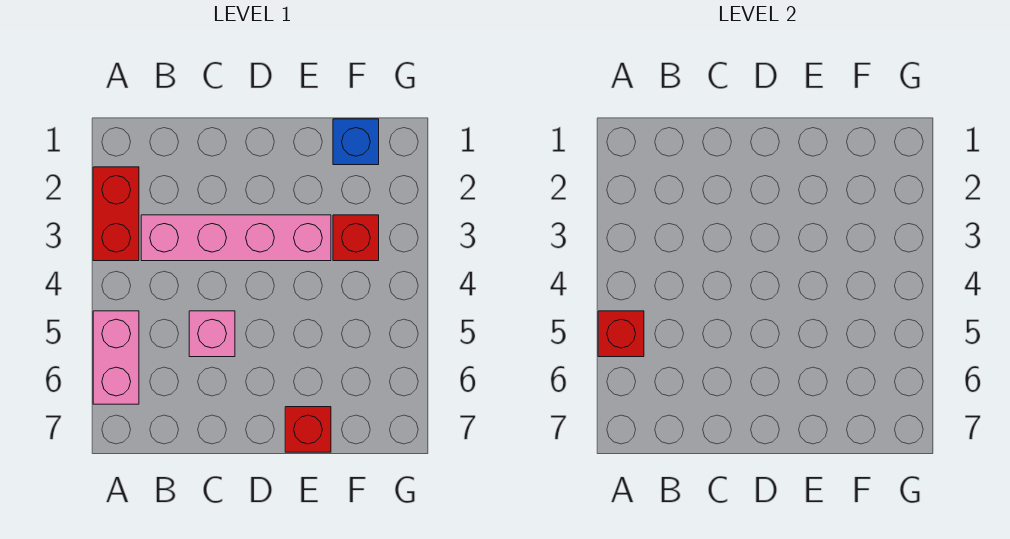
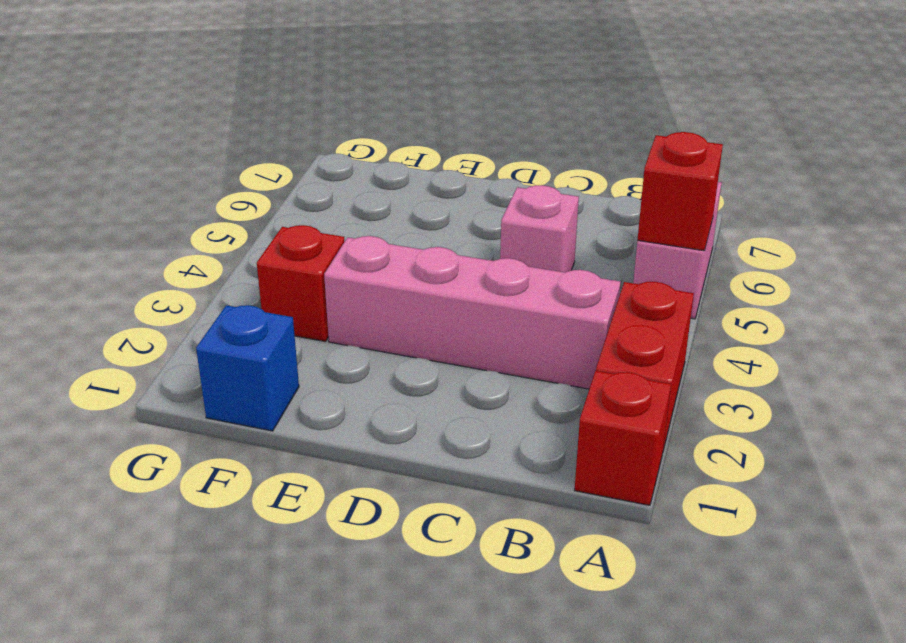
red 1x1 brick [285,407,331,452] -> red 1x1 brick moved to [575,371,671,505]

